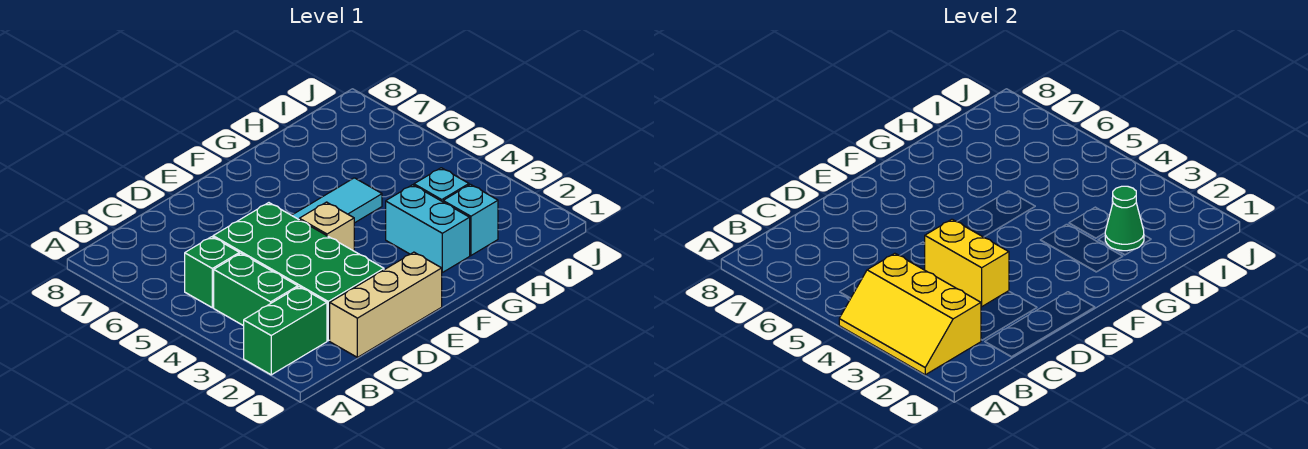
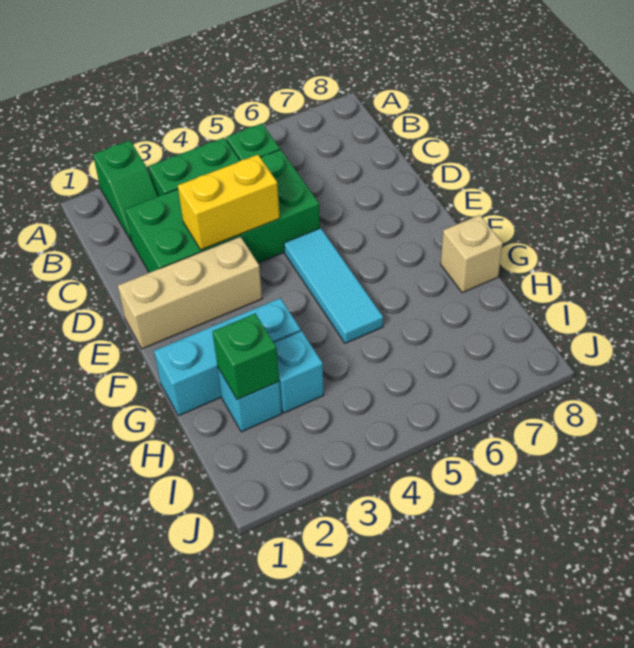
green 1x2 brick [244,287,327,375] -> green 1x2 slope [93,140,158,242]
yellow 2x3 slope [839,253,981,375] -> none
tan 1x3 brick [330,252,442,357] -> tan 1x3 brick turned to [118,237,262,349]
tan 1x1 brick [299,202,354,251] -> tan 1x1 brick moved to [441,215,503,293]
cyan 1x2 brick [386,185,470,272] -> cyan 1x3 brick [154,298,301,416]
green 1x1 cone [1105,186,1144,251] -> green 1x1 brick [213,314,279,400]

